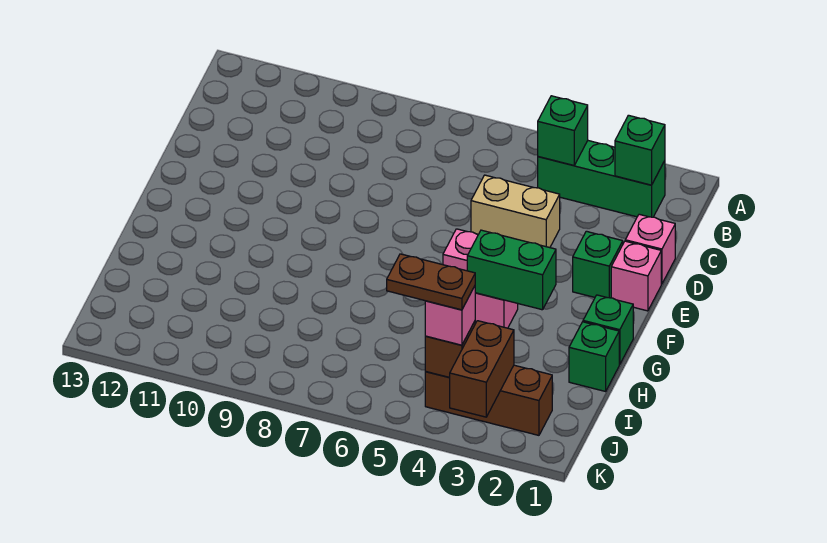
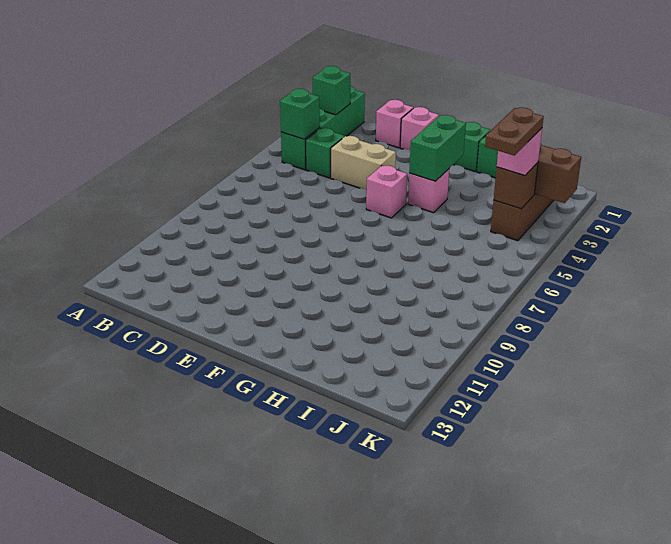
green 1x3 brick [538,141,665,217] -> green 1x4 brick [281,86,365,170]
tan 1x2 brick [471,175,560,248] -> tan 1x2 brick turned to [331,136,396,190]
green 1x1 brick [573,231,623,298] -> green 1x1 brick moved to [306,128,344,178]

